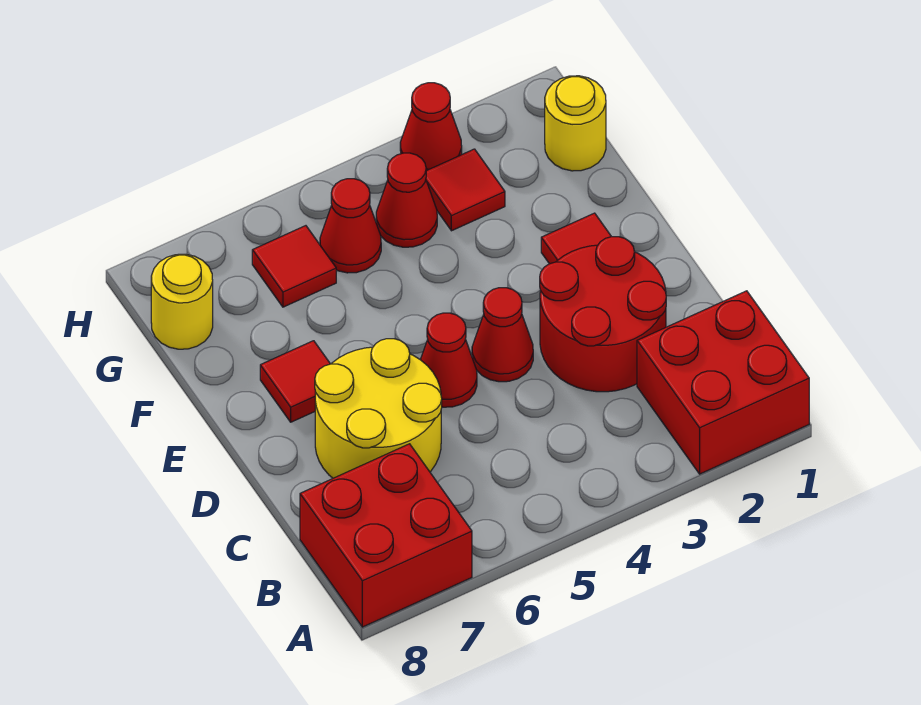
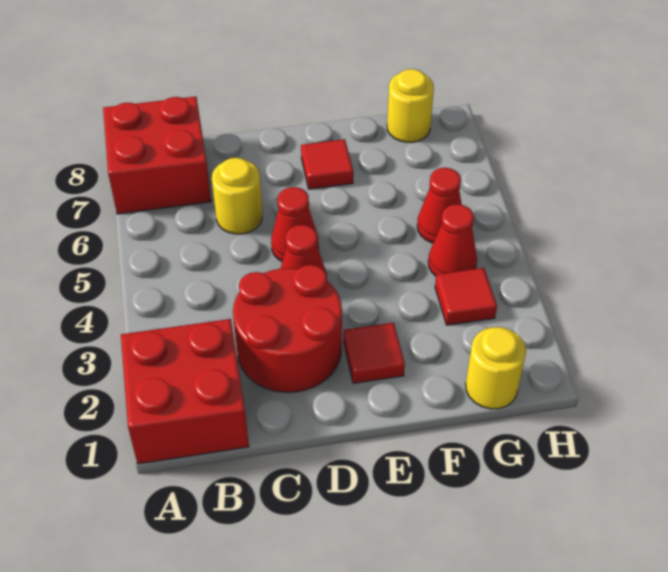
yellow 2x2 round brick [315,339,442,478] -> yellow 1x1 round brick [212,158,262,234]
red 1x1 tile [252,226,336,307] -> none
red 1x1 cone [400,83,462,171] -> none

